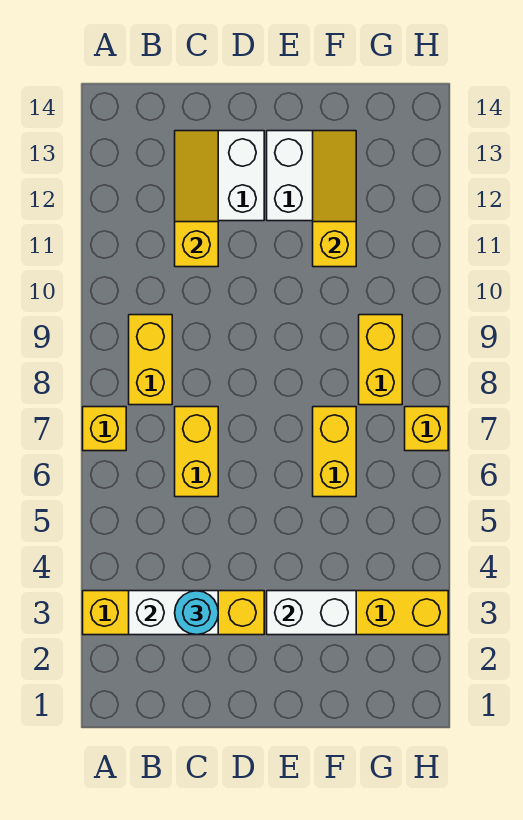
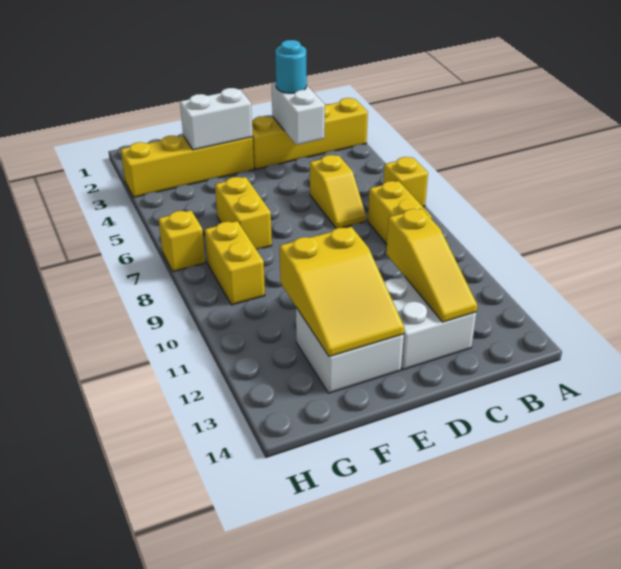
white 1x2 brick [129,591,218,635] -> white 1x2 brick turned to [272,82,325,145]
yellow 1x2 brick [175,407,218,497] -> yellow 1x2 slope [310,155,366,228]
yellow 1x3 slope [313,131,356,267] -> yellow 2x3 slope [280,227,404,357]

